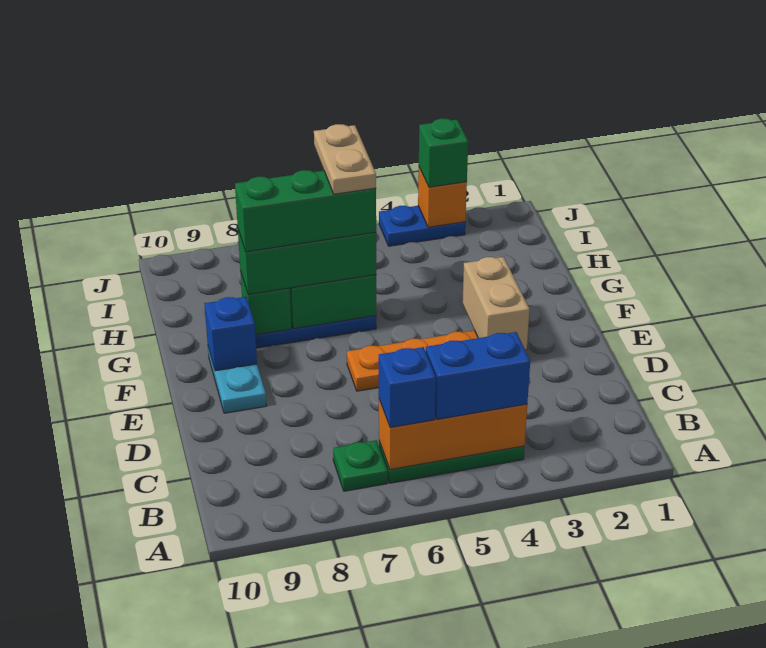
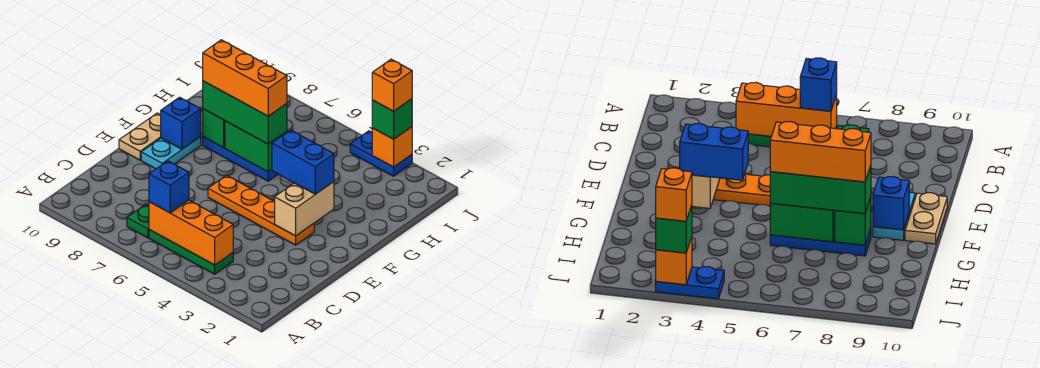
blue 1x2 brick [426,332,530,419] -> blue 1x2 brick moved to [272,130,334,194]
green 1x3 brick [235,170,376,252] -> orange 1x3 brick [203,40,287,116]
tan 1x2 plate [314,124,376,194] -> tan 1x2 plate moved to [119,113,161,160]
none -> orange 1x1 brick [372,59,412,111]

